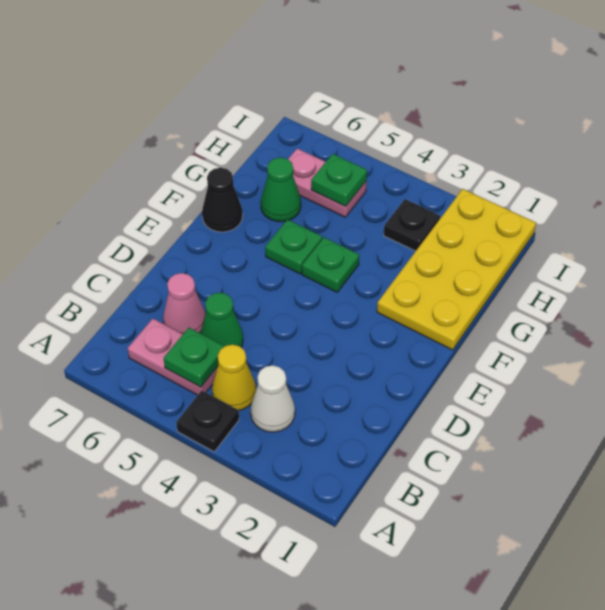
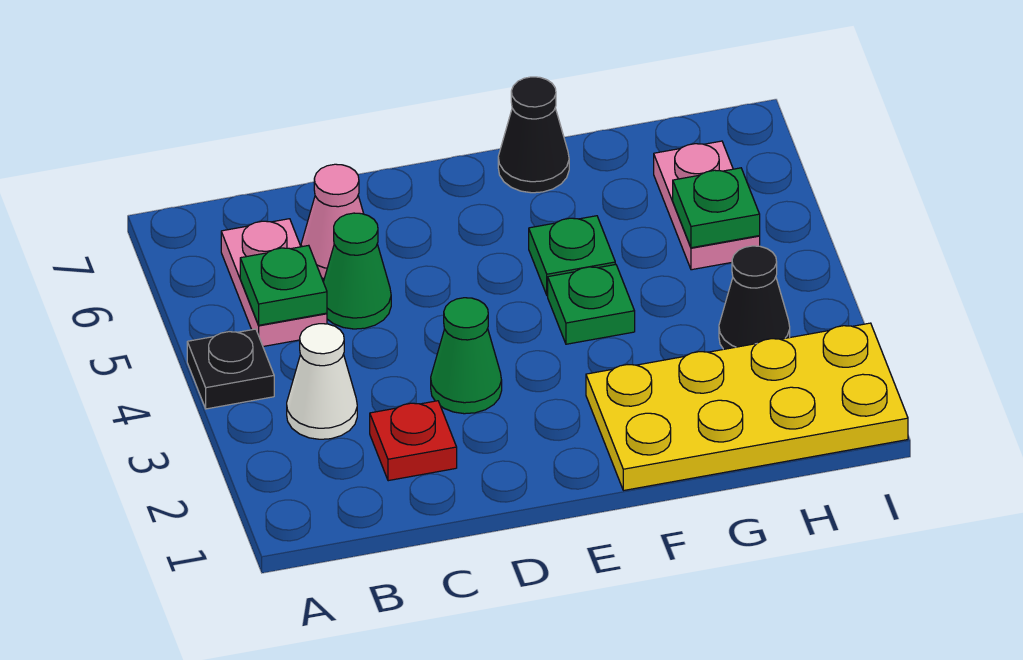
yellow 1x1 cone [212,345,256,410] -> none
none -> red 1x1 plate [370,401,457,481]
green 1x1 cone [261,157,301,222] -> green 1x1 cone moved to [431,298,502,414]
black 1x1 plate [384,199,440,251] -> black 1x1 cone [719,246,790,349]

